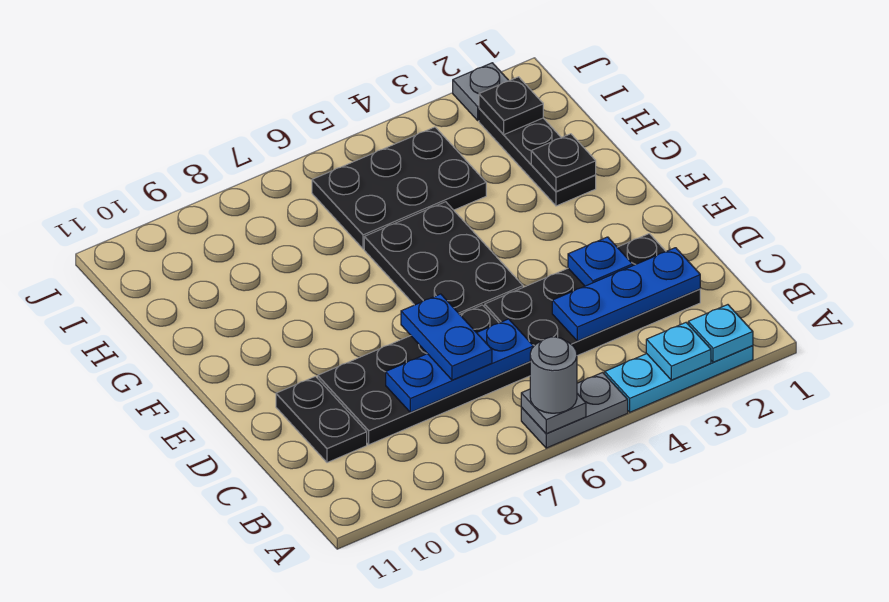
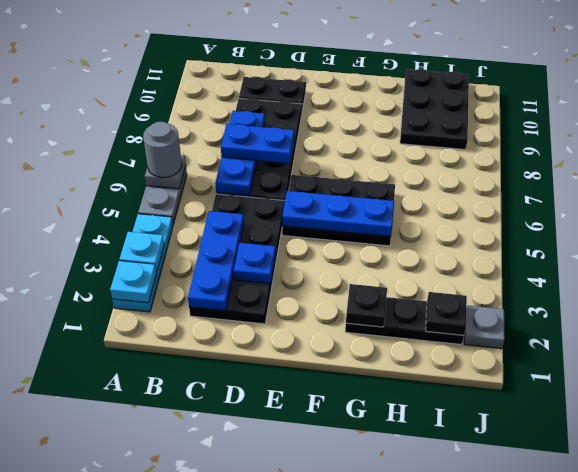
none -> blue 1x3 plate [282,191,394,236]
black 2x3 plate [312,127,486,249] -> black 2x3 plate moved to [400,69,469,150]

